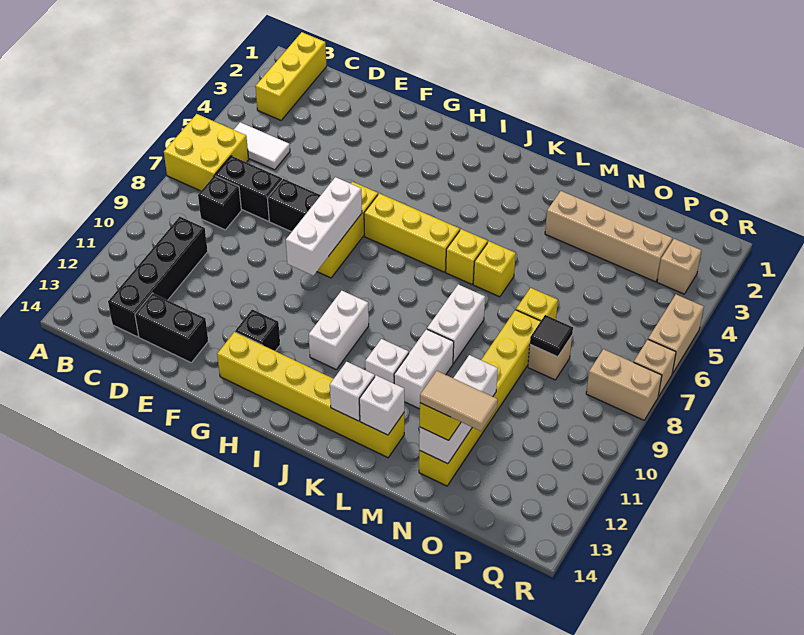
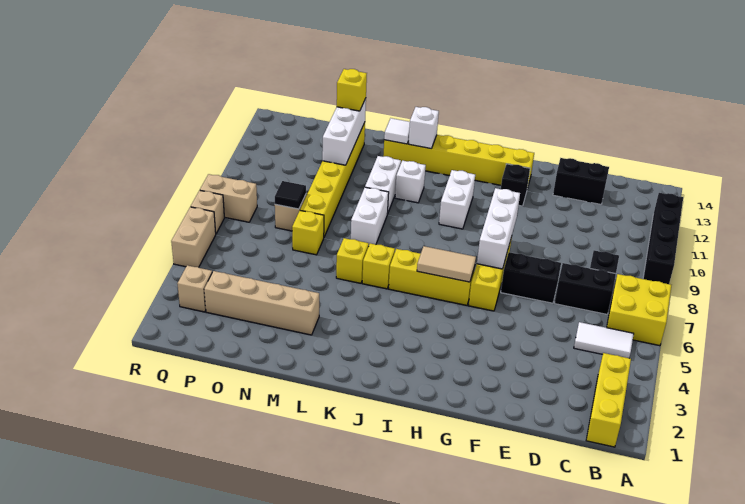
black 1x4 brick [108,217,208,337] -> black 1x4 brick moved to [643,193,683,284]
white 1x1 brick [359,375,404,435] -> white 1x1 tile [384,118,410,144]
tan 1x2 tile [420,371,498,431] -> tan 1x2 tile moved to [417,246,476,282]

